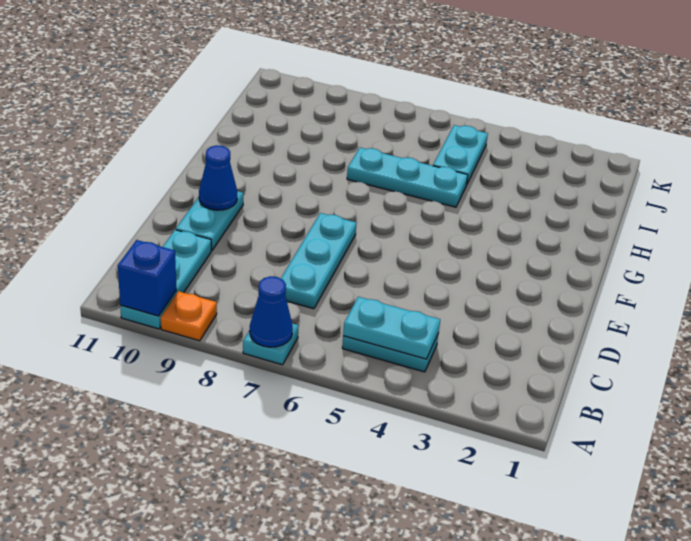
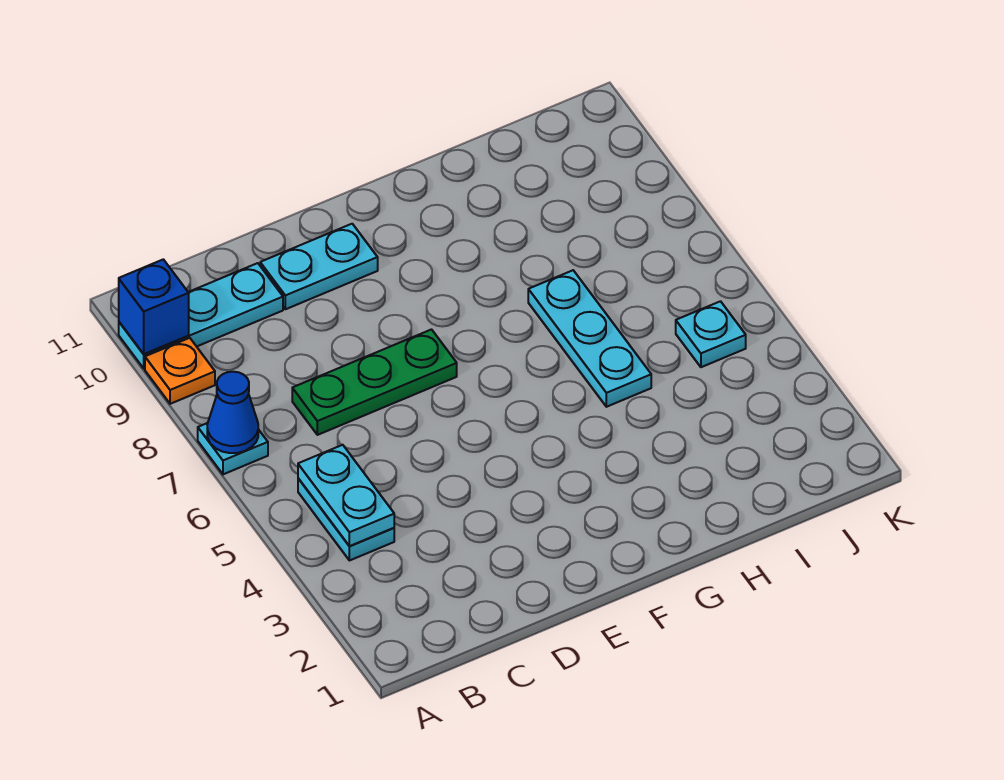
cyan 1x3 plate [281,213,357,309] -> green 1x3 plate [292,330,457,435]
blue 1x1 cone [199,145,237,210] -> none
cyan 1x2 plate [433,125,488,185] -> cyan 1x1 plate [676,301,746,367]

